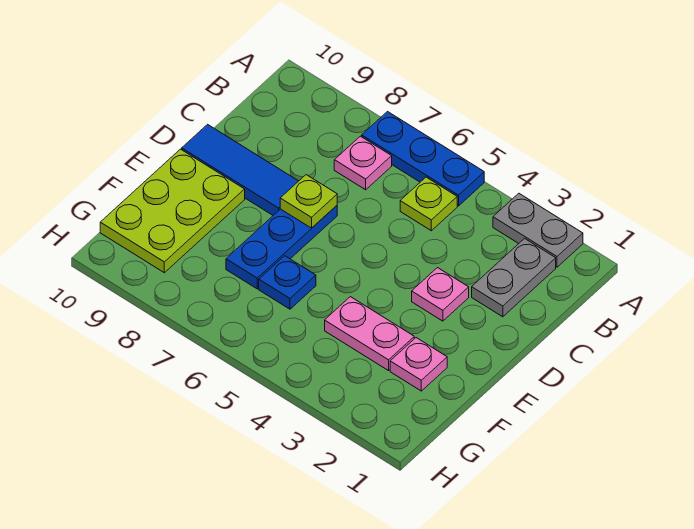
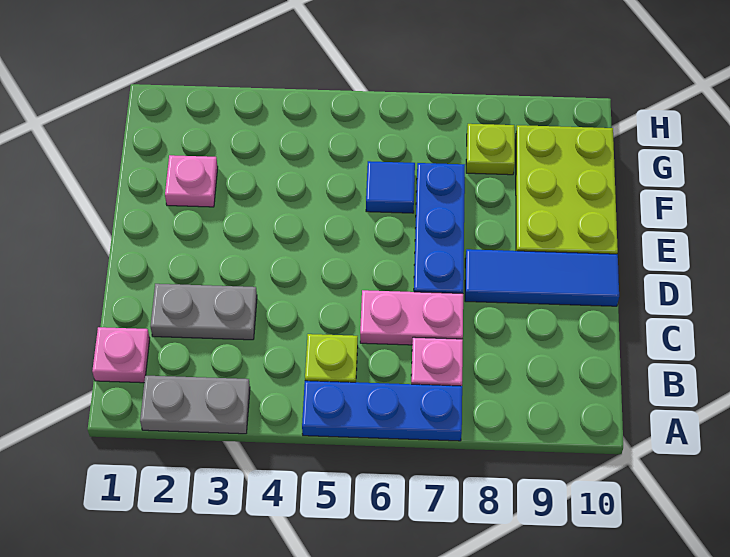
grey 1x2 plate [472,239,556,317] -> grey 1x2 plate turned to [151,284,257,340]
pink 1x1 plate [412,268,469,321] -> pink 1x1 plate moved to [92,327,150,383]
lime 1x1 plate [280,175,337,228] -> lime 1x1 plate moved to [466,124,515,175]
pink 1x2 plate [325,297,414,371] -> pink 1x2 plate moved to [360,290,463,345]
blue 1x1 plate [259,256,316,309] -> blue 1x1 tile [366,161,415,213]

